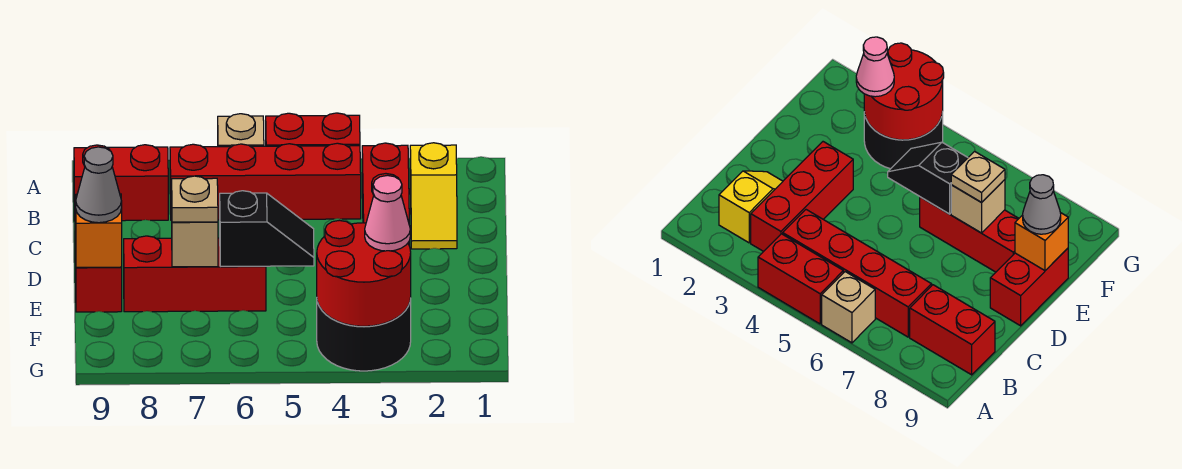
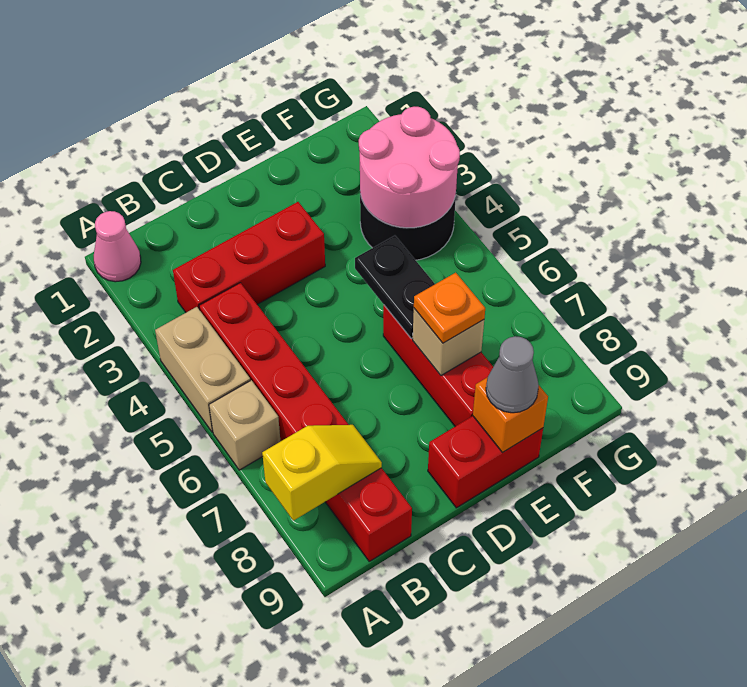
red 1x2 brick [266,113,360,146] -> tan 1x2 brick [155,307,250,432]
yellow 1x2 slope [410,143,457,249] -> yellow 1x2 slope moved to [262,425,382,521]
black 1x2 slope [220,191,314,266] -> black 1x2 plate [355,236,435,338]
tan 1x1 plate [172,176,218,222] -> orange 1x1 plate [414,273,485,343]
red 2x2 round brick [317,220,411,326] -> pink 2x2 round brick [359,107,460,228]
pink 1x1 cone [365,175,410,251] -> pink 1x1 cone moved to [94,211,141,282]

